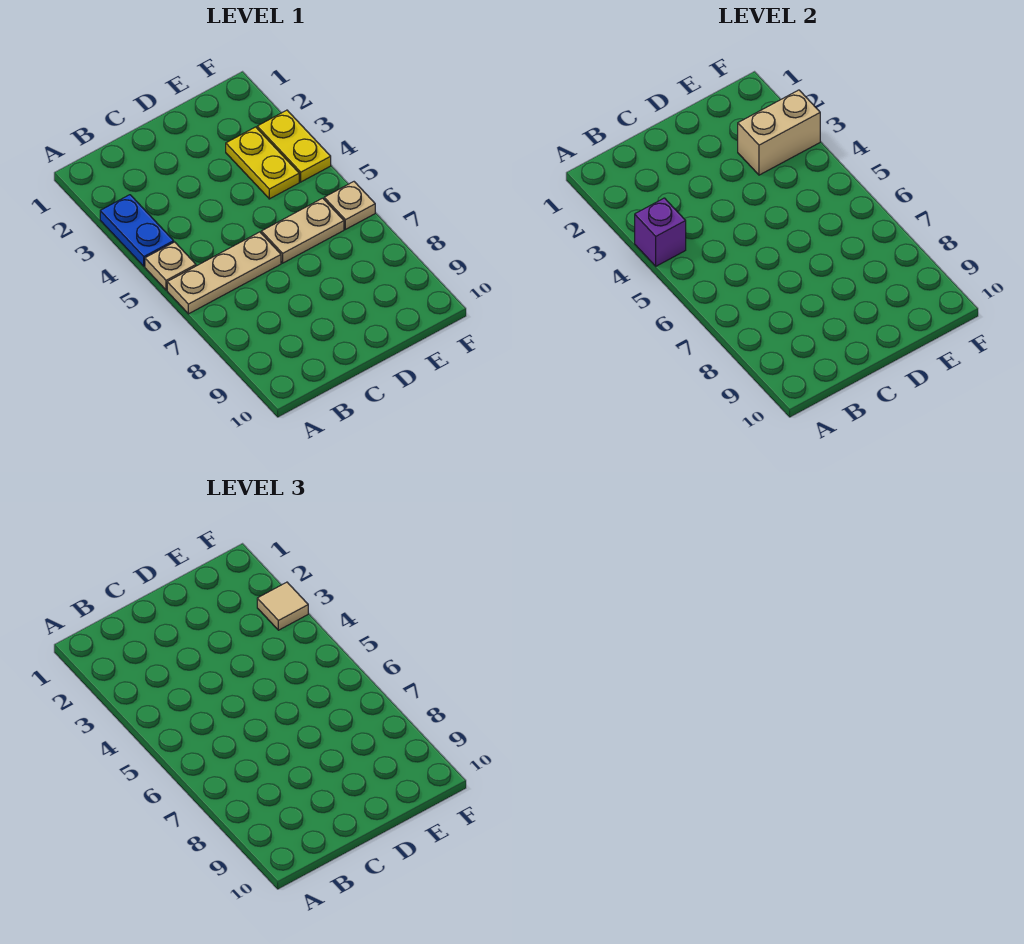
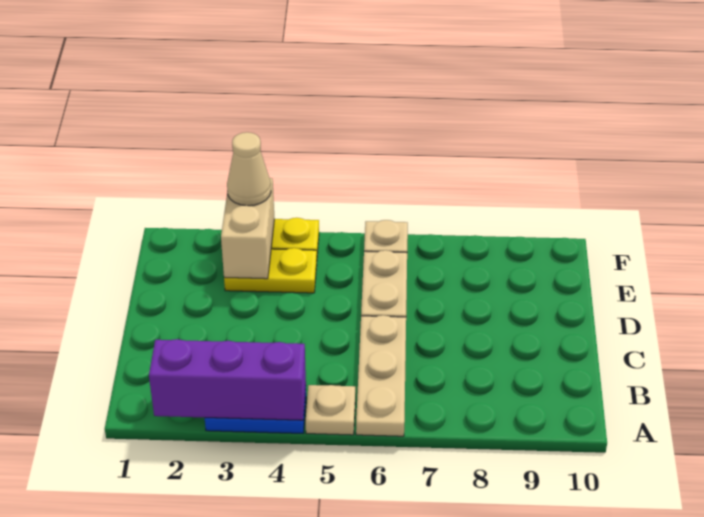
purple 1x1 brick [635,198,686,266] -> purple 1x3 brick [149,339,306,420]
tan 1x1 tile [257,582,308,630] -> tan 1x1 cone [227,132,271,206]

